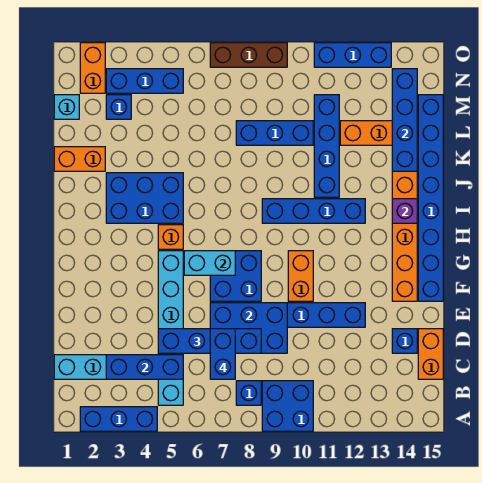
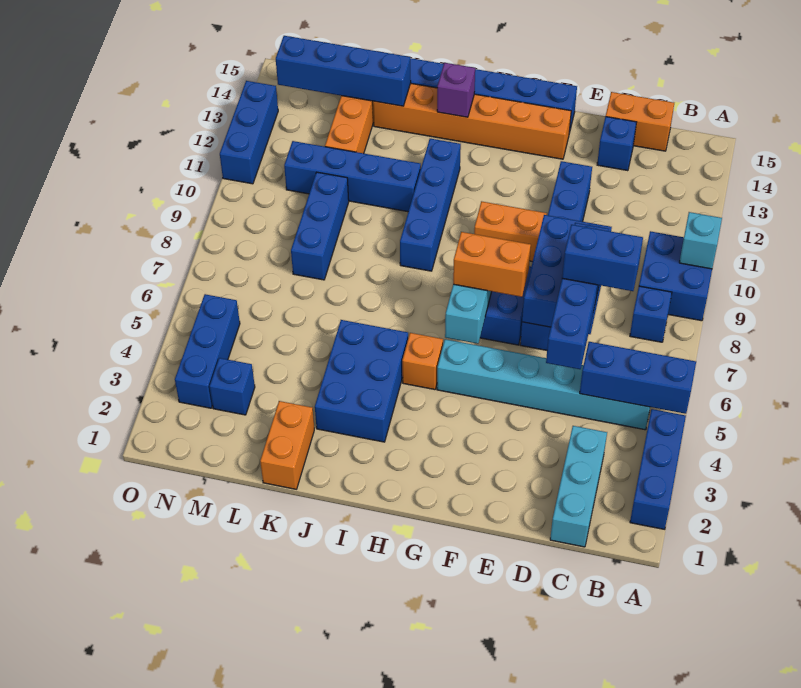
blue 1x3 brick [106,355,183,379] -> blue 1x3 brick turned to [580,342,696,414]
cyan 1x1 brick [54,95,79,119] -> cyan 1x1 brick moved to [679,212,722,269]
orange 1x2 brick [80,43,105,93] -> orange 1x2 brick moved to [453,232,531,297]
brown 1x3 brick [210,43,287,67] -> none

